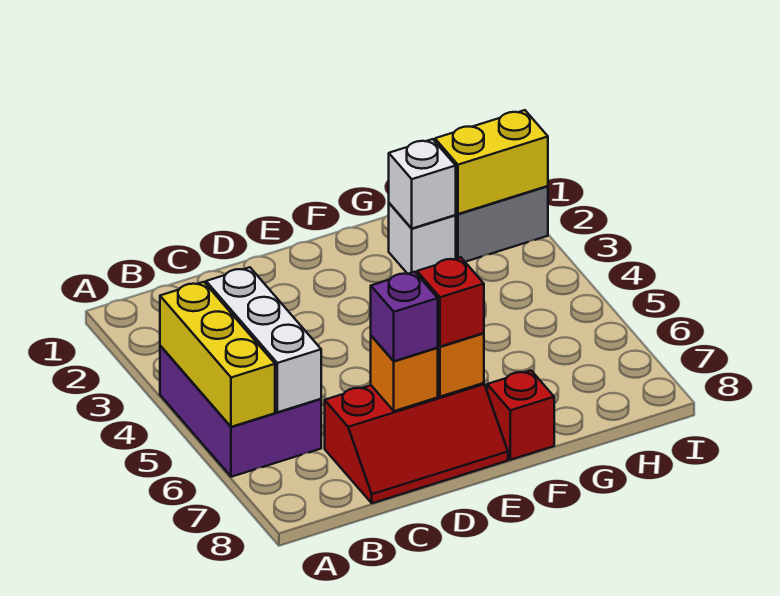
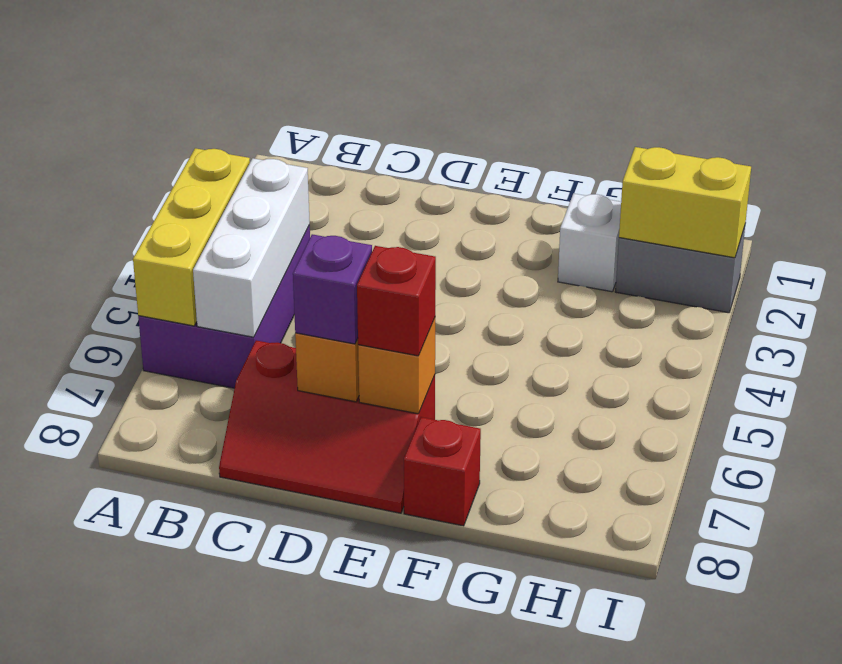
white 1x1 brick [389,139,456,228] -> none

